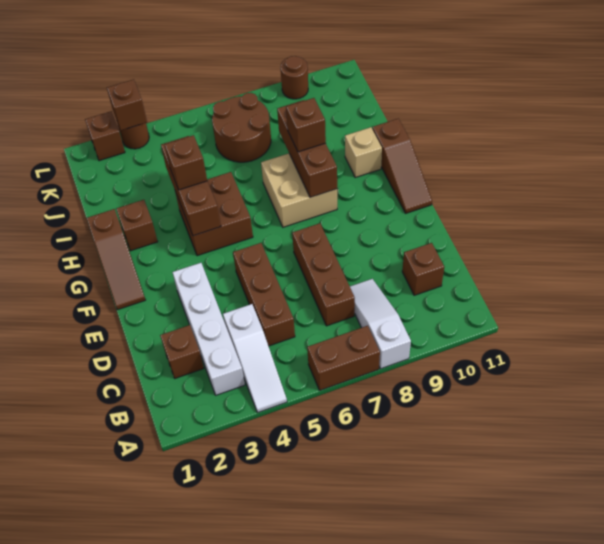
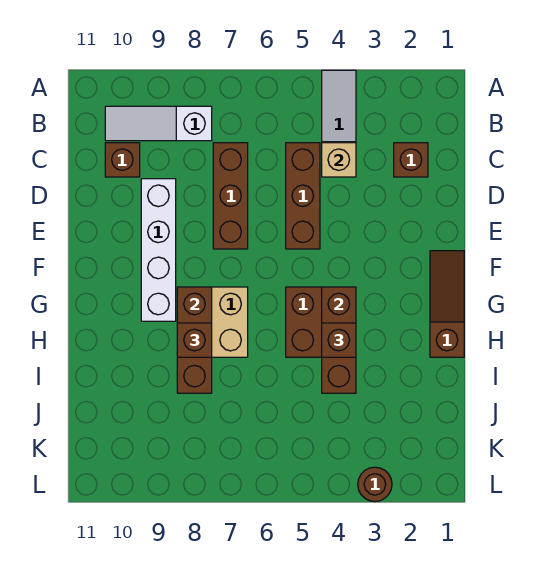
brown 1x2 brick [307,326,380,390] -> none
white 1x3 slope [350,279,411,369] -> white 1x3 slope turned to [105,106,212,141]
white 1x4 brick [172,263,245,395] -> white 1x4 brick moved to [141,179,176,321]
brown 1x3 slope [372,119,432,213] -> none
brown 1x1 brick [116,200,158,251] -> none
tan 1x1 brick [345,127,382,177] -> tan 1x1 brick moved to [322,143,356,177]
brown 2x2 round brick [212,93,271,162] -> none
brown 1x1 brick [85,111,125,161] -> none
brown 1x1 brick [107,79,147,130] -> none
brown 1x1 round brick [281,56,308,99] -> none

